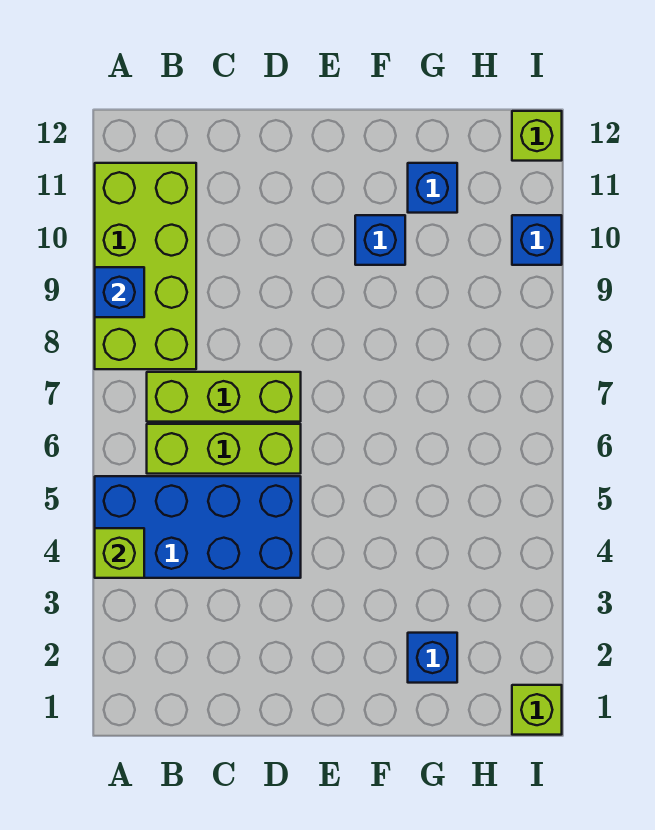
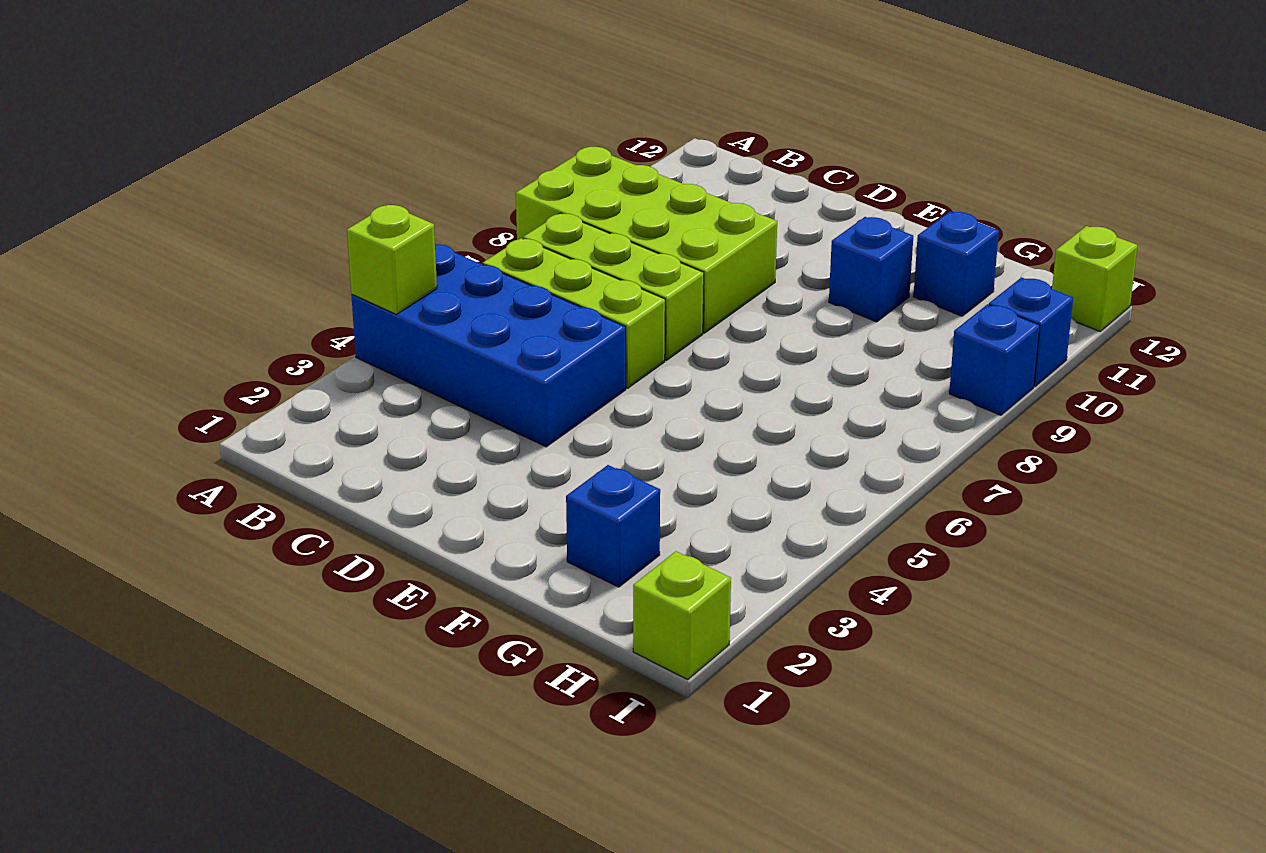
lime 2x4 brick [95,163,196,369] -> lime 2x4 brick turned to [516,147,777,333]
blue 1x1 brick [95,267,144,317] -> blue 1x1 brick moved to [949,304,1040,415]

